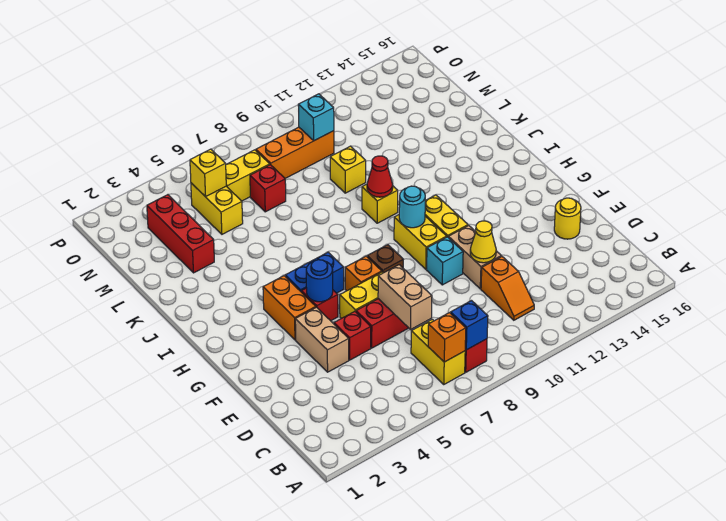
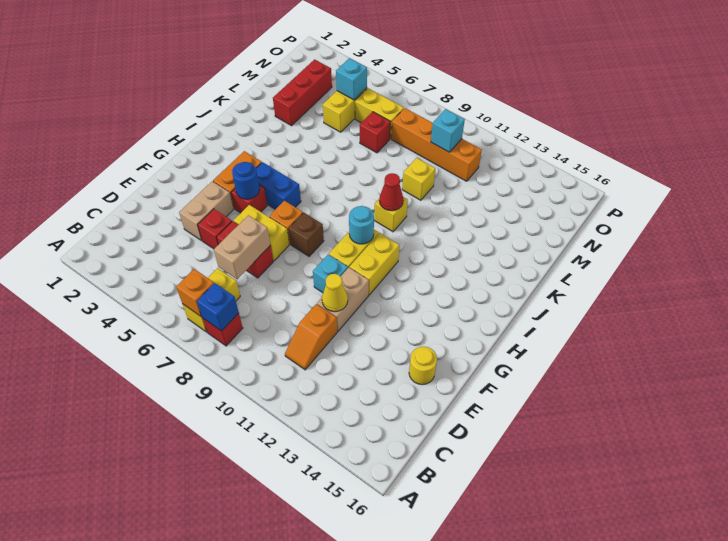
yellow 1x1 brick [190,149,226,197] -> cyan 1x1 brick [336,58,367,100]
orange 1x3 brick [256,127,334,178] -> orange 1x4 brick [391,108,482,181]

